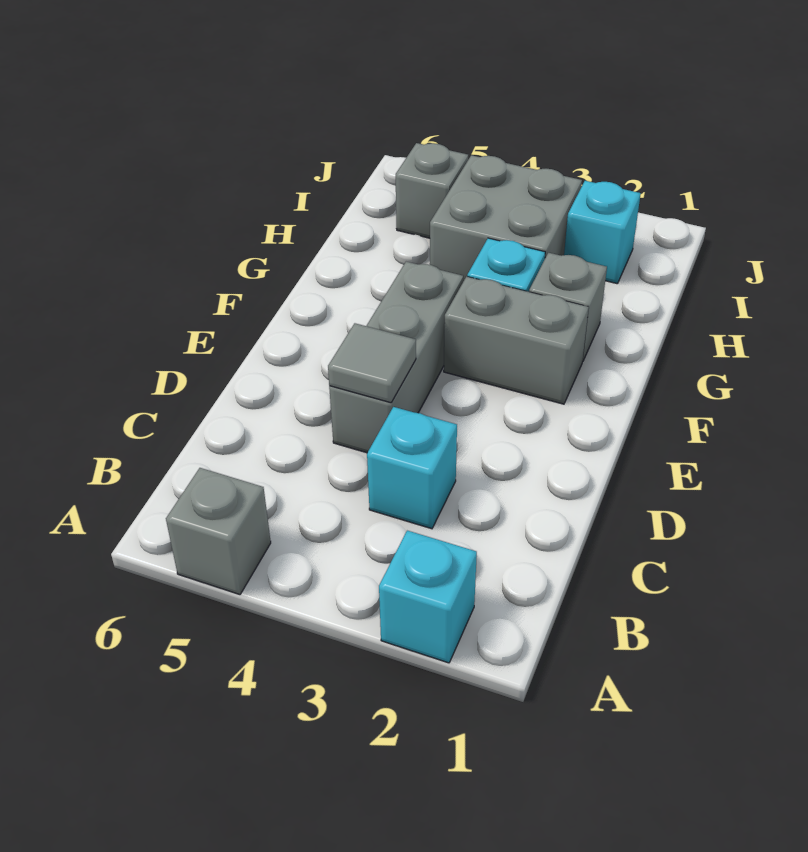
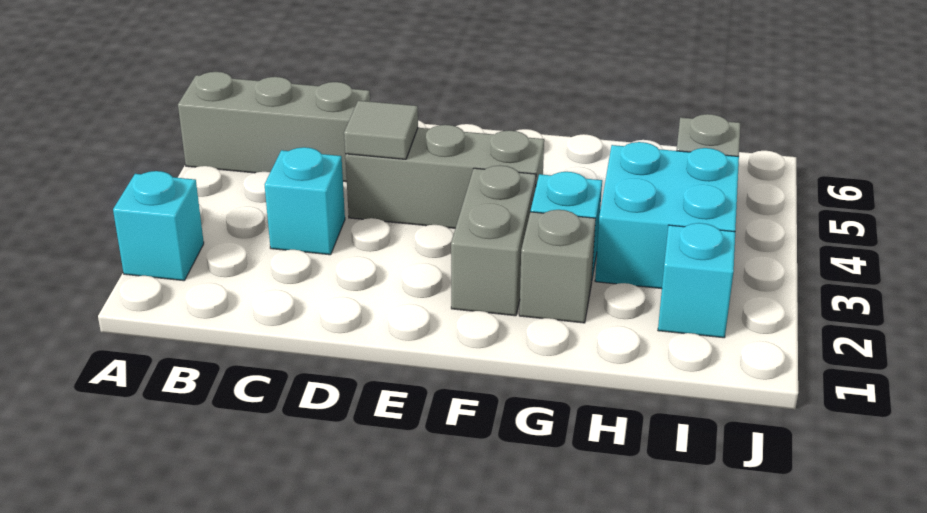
grey 1x1 brick [166,468,271,594] -> grey 1x3 brick [178,72,370,182]
grey 2x2 brick [430,155,582,281] -> cyan 2x2 brick [595,142,739,288]

